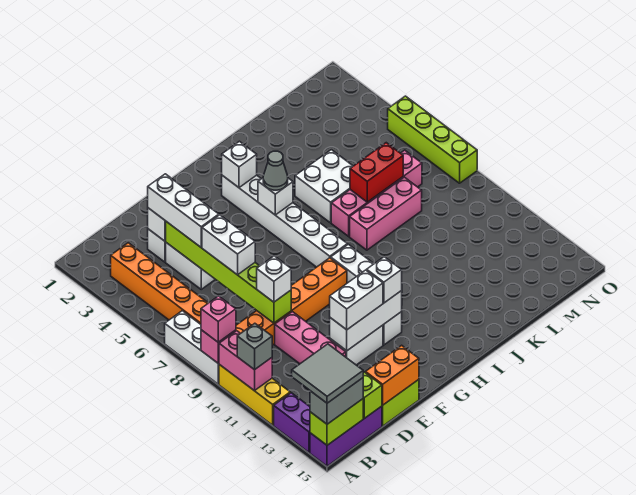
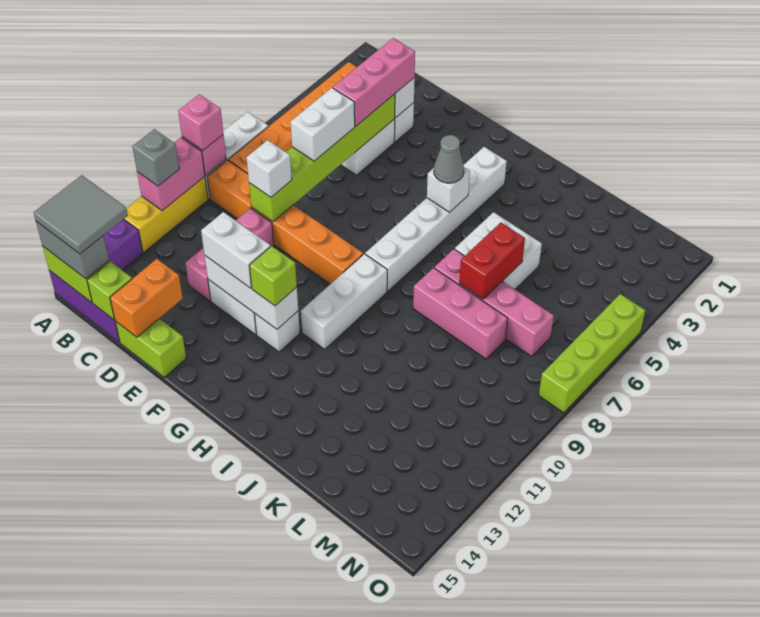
white 1x3 brick [148,174,219,247] -> pink 1x3 brick [333,38,415,126]
orange 1x2 brick [365,345,419,405] -> orange 1x2 brick turned to [110,259,183,337]
white 1x1 brick [367,257,402,303] -> lime 1x1 brick [249,246,297,306]
white 1x1 brick [222,141,257,188] -> none
red 1x2 brick [350,143,403,202] -> red 1x2 brick turned to [459,222,525,299]

